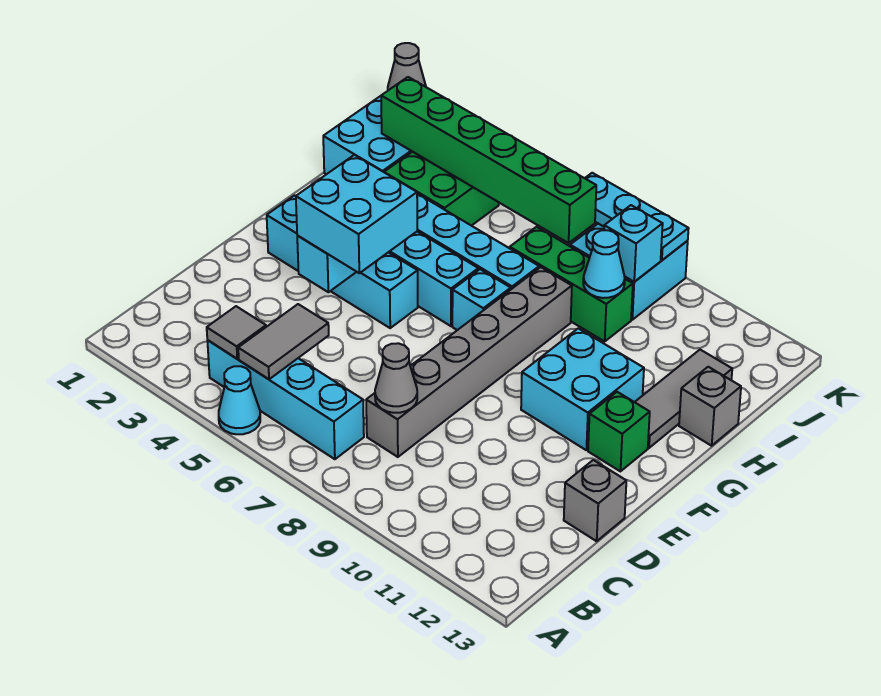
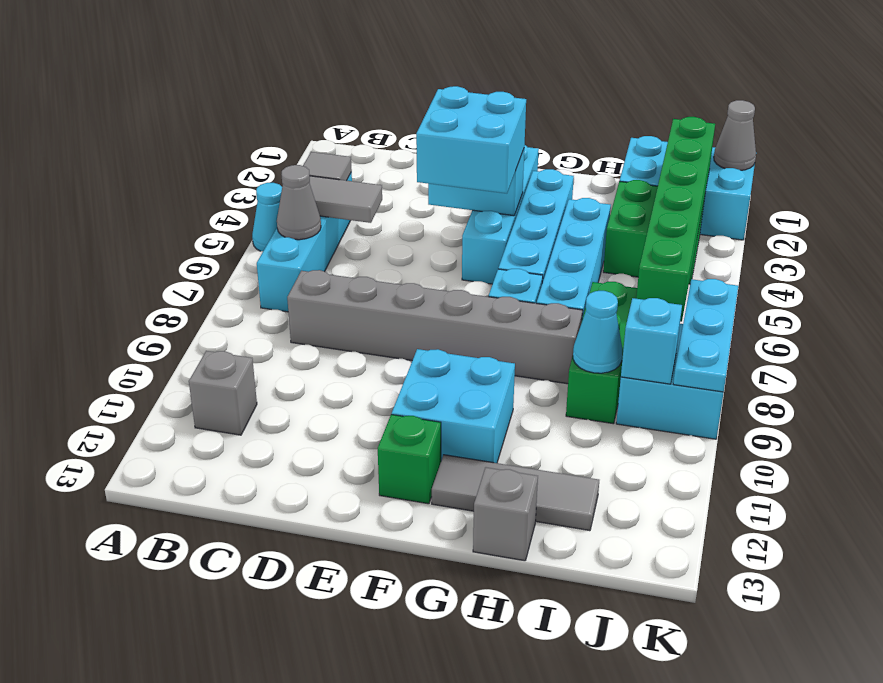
grey 1x1 cone [375,343,417,413] -> grey 1x1 cone moved to [277,165,321,240]
grey 1x1 brick [564,460,626,541] -> grey 1x1 brick moved to [189,351,257,435]

